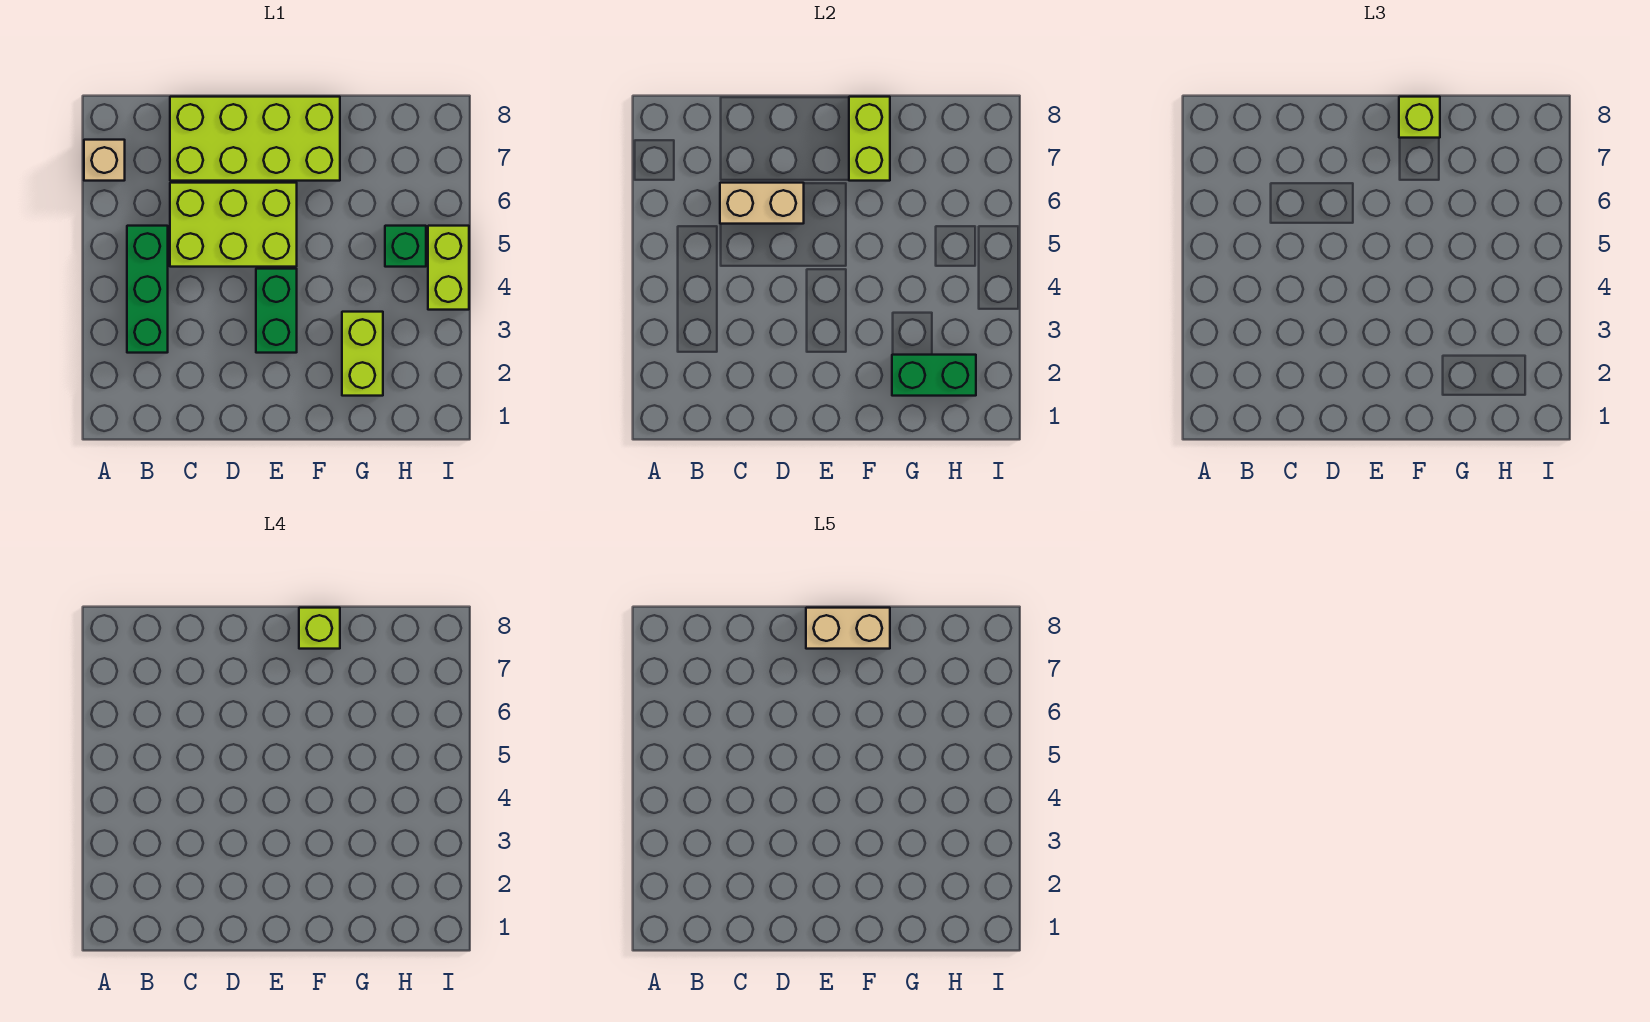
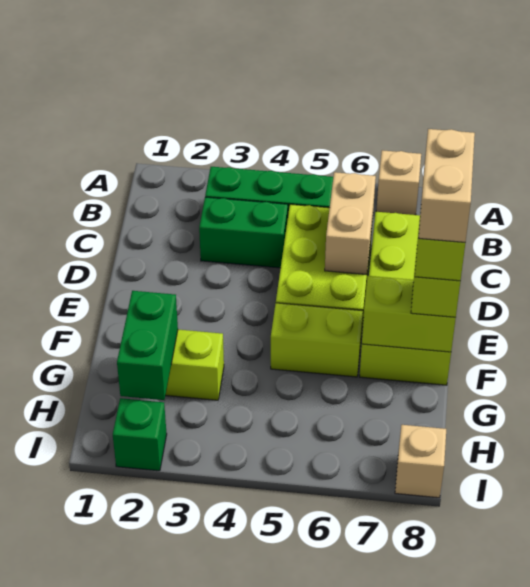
green 1x2 brick [256,269,297,353] -> green 1x2 brick moved to [199,197,288,268]
green 1x1 brick [385,226,426,267] -> green 1x1 brick moved to [113,398,167,471]
lime 1x2 brick [428,226,469,310] -> lime 1x2 brick moved to [271,303,363,377]
none -> tan 1x1 brick [395,425,446,498]

